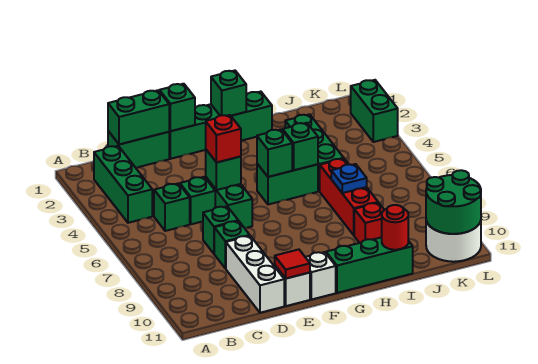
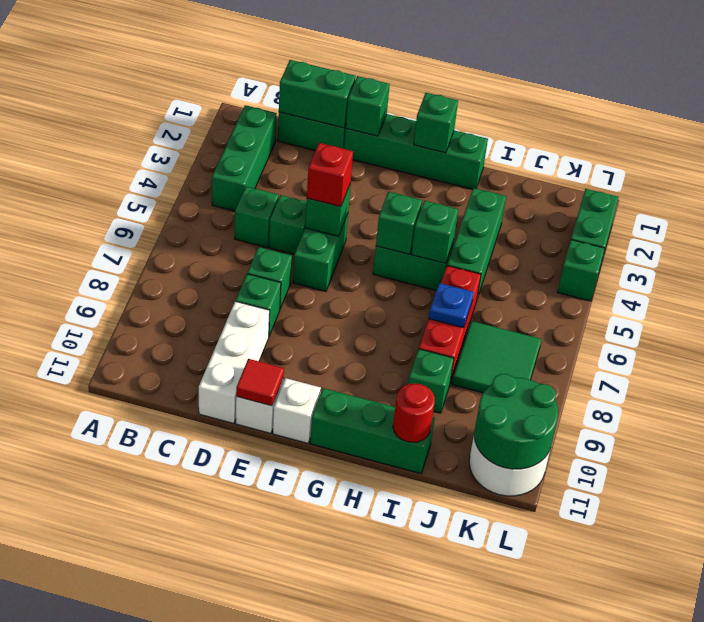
red 1x1 brick [354,203,384,243] -> green 1x1 brick [408,349,454,413]
none -> green 2x2 tile [452,321,542,393]
none -> green 1x1 brick [558,240,605,301]

